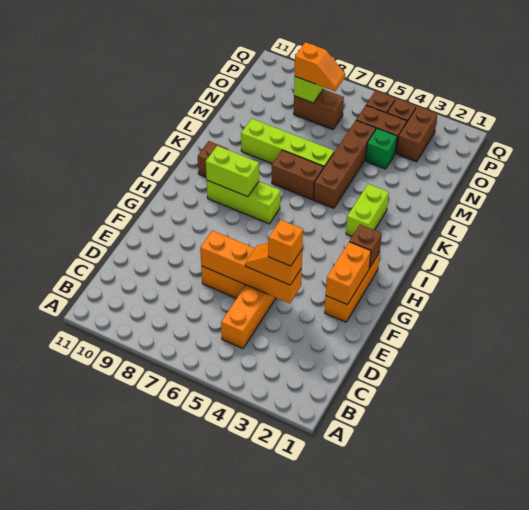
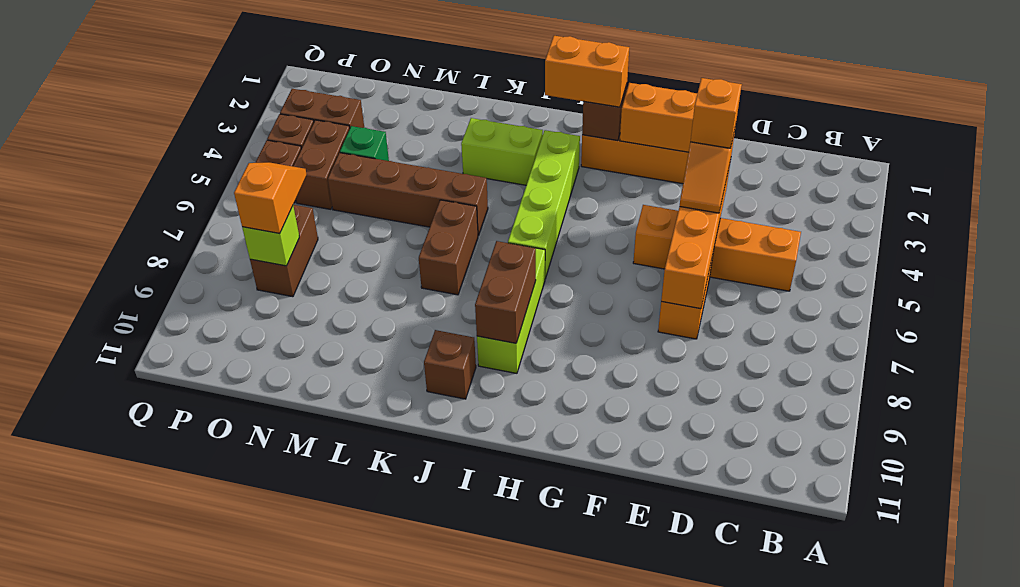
none -> orange 1x2 brick [545,36,629,107]
lime 1x2 brick [206,146,259,197] -> brown 1x2 brick [475,241,536,343]
lime 1x4 brick [241,119,334,167] -> lime 1x4 brick moved to [508,130,580,279]

